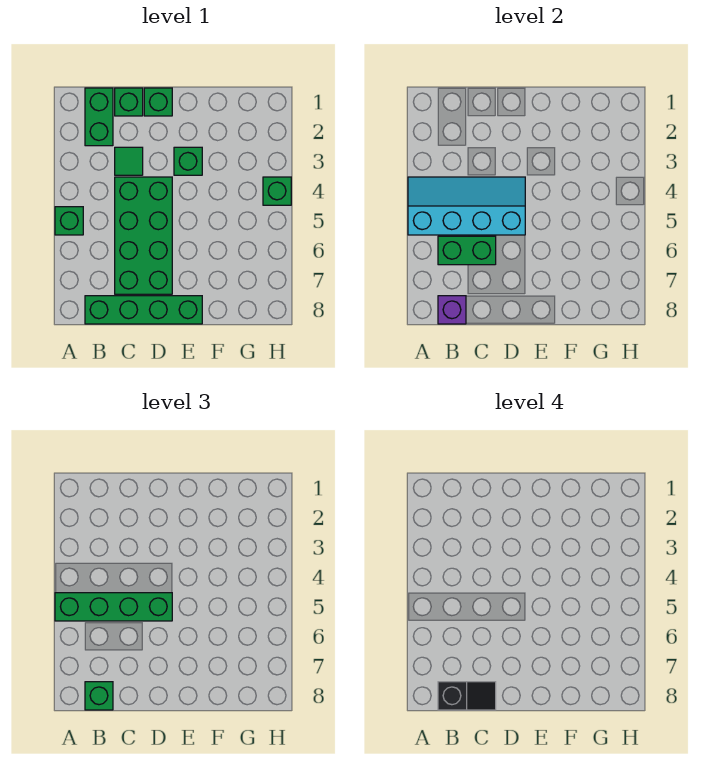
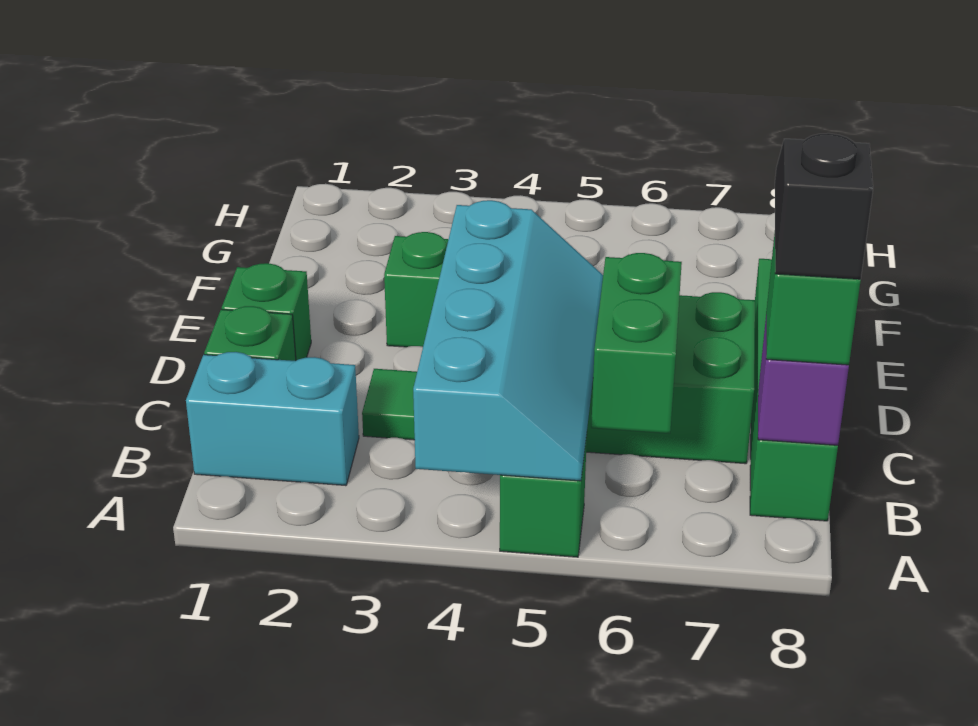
cyan 2x4 slope [408,177,525,235] -> cyan 2x4 slope turned to [413,200,603,481]
green 1x4 brick [55,593,172,621] -> none
green 1x2 brick [85,88,113,146] -> cyan 1x2 brick [186,352,359,486]
green 1x1 brick [263,177,291,205] -> none

